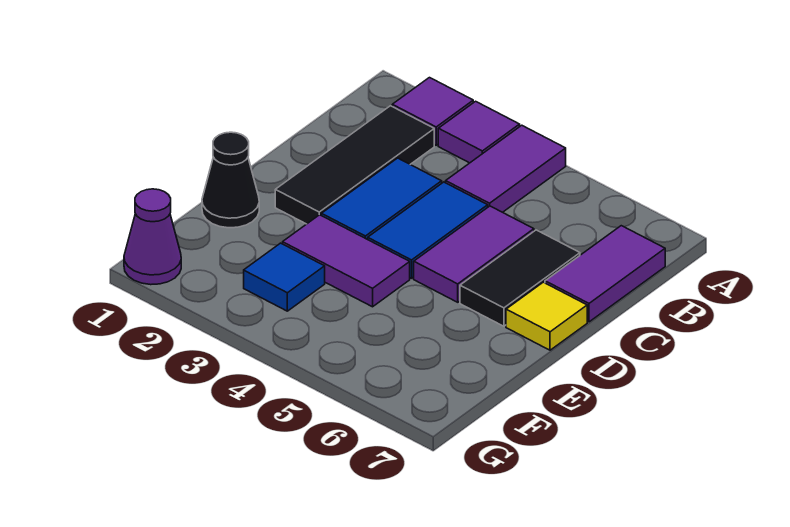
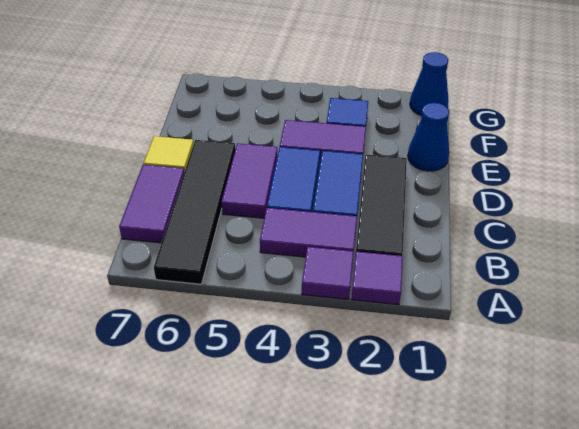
purple 1x2 tile [446,125,566,212] -> purple 1x2 tile turned to [260,208,357,257]
black 1x2 tile [460,230,580,326] -> black 1x4 tile [154,140,235,284]
black 1x1 cone [202,132,259,228] -> blue 1x1 cone [408,103,449,171]
purple 1x1 cone [124,189,181,285] -> blue 1x1 cone [410,52,449,115]

